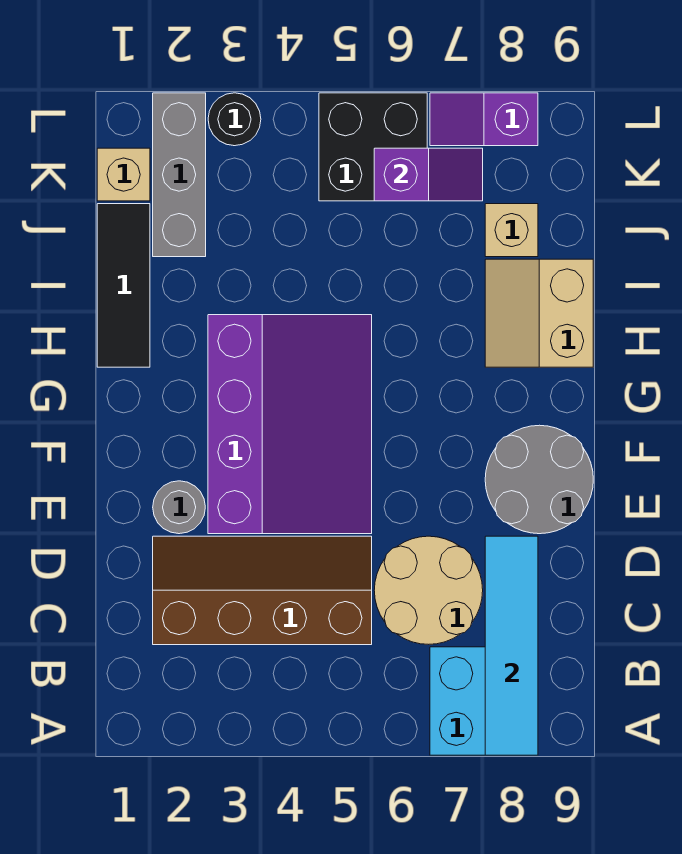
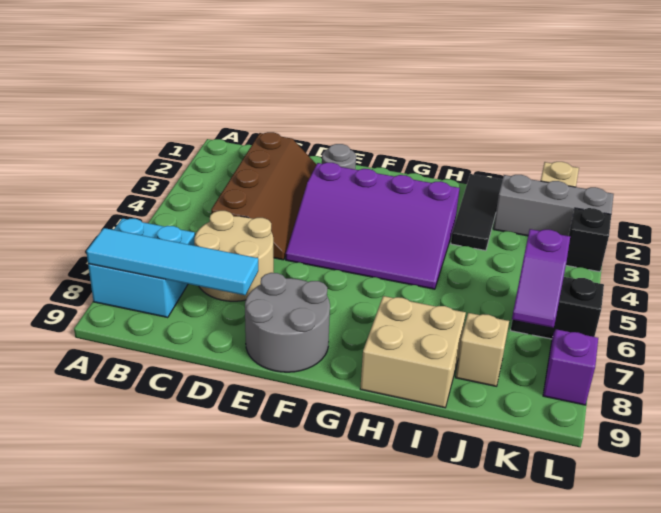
black 1x3 tile [97,204,150,367] -> black 1x3 tile turned to [451,174,502,251]
tan 2x2 slope [485,259,593,367] -> tan 2x2 brick [360,296,466,408]
black 2x2 brick [319,93,427,201] -> black 1x2 brick [511,277,604,339]
black 1x1 round brick [208,93,261,146] -> black 1x1 brick [566,208,611,272]

